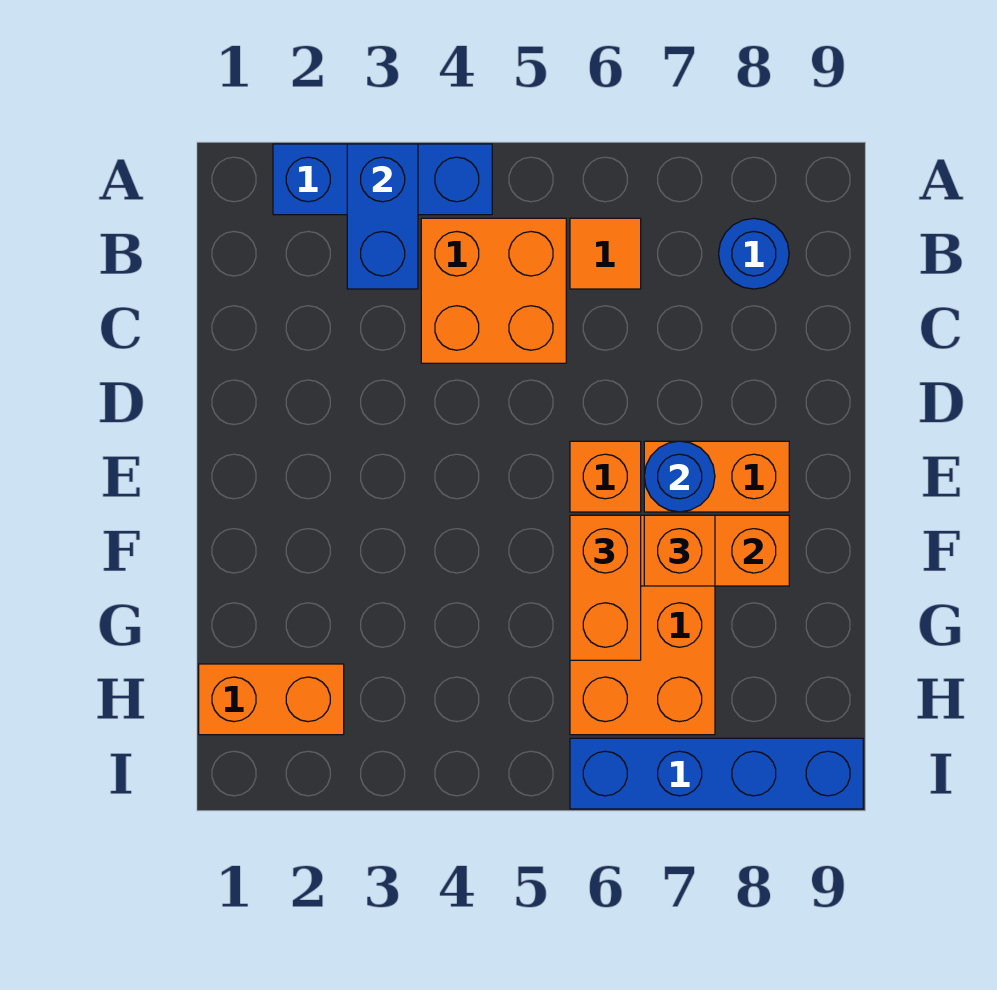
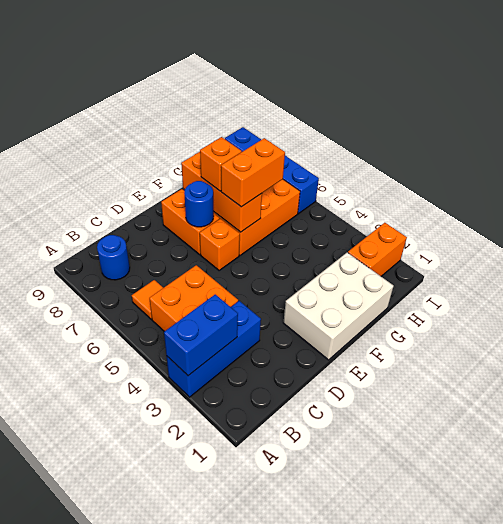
blue 1x3 brick [273,144,492,215] -> blue 1x3 brick turned to [167,301,261,397]
none -> white 2x3 brick [283,252,394,360]
orange 1x2 brick [199,664,344,735] -> orange 1x2 brick turned to [348,223,407,276]

